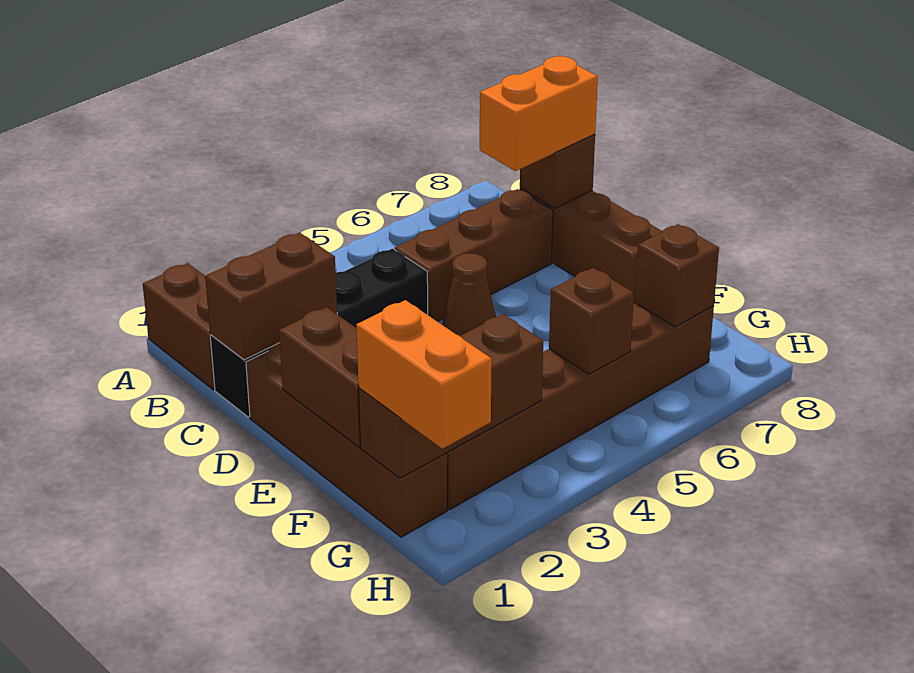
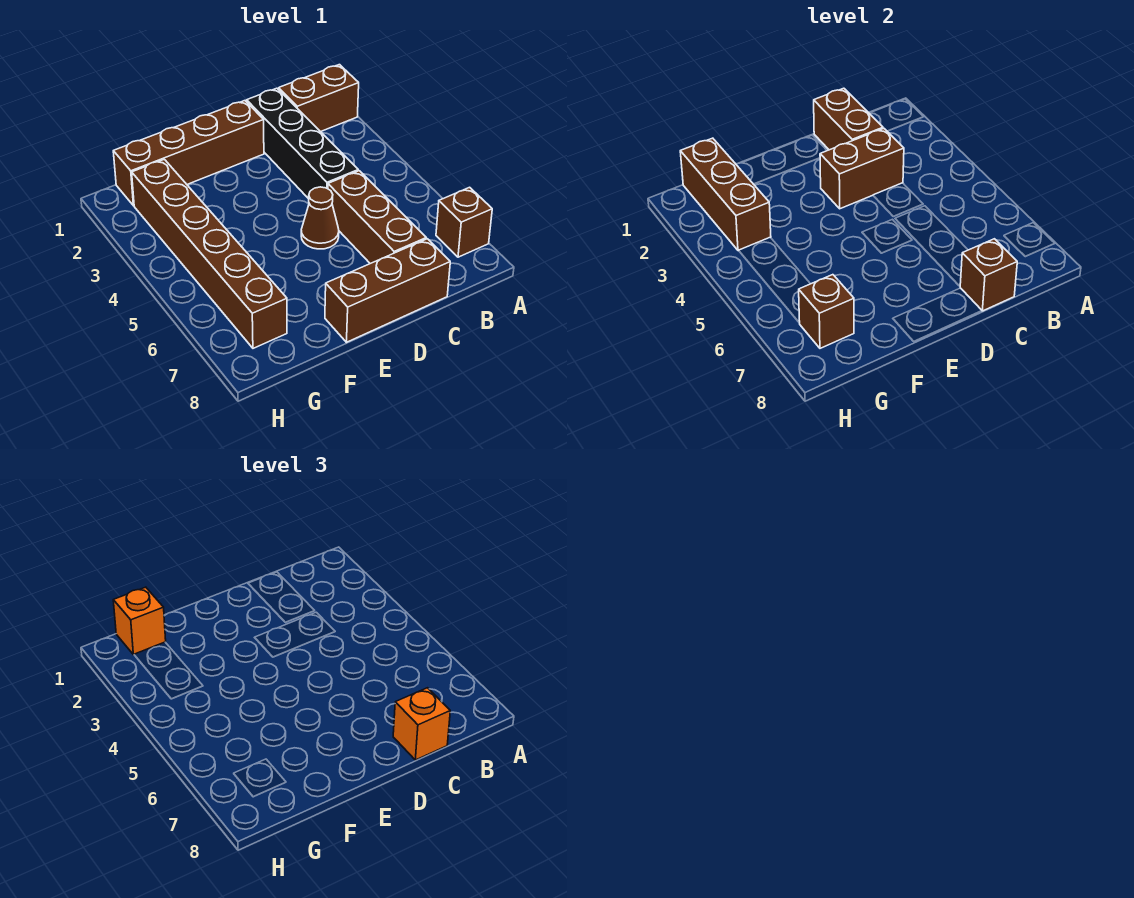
orange 1x2 brick [480,56,598,171] -> orange 1x1 brick [393,688,450,760]
brown 1x2 brick [279,307,361,447] -> brown 1x2 brick moved to [820,129,904,209]
orange 1x2 brick [356,300,492,449] -> orange 1x1 brick [113,587,166,655]
brown 1x1 brick [549,268,634,374] -> brown 1x1 brick moved to [436,187,492,257]

